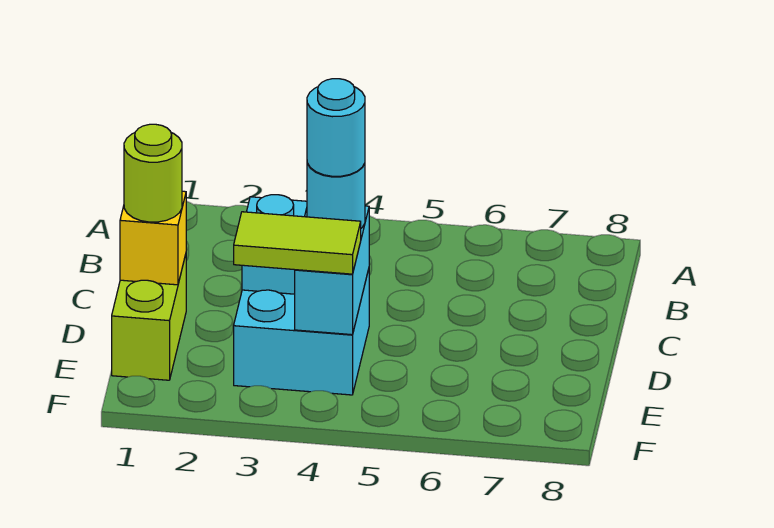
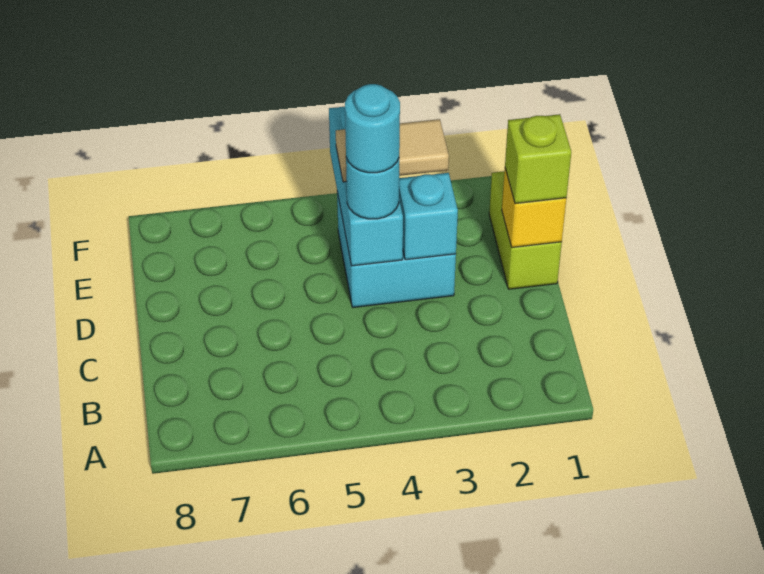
lime 1x1 round brick [124,124,182,222] -> lime 1x1 brick [505,114,571,204]
cyan 1x2 brick [295,206,369,335] -> cyan 1x3 brick [329,107,403,266]
lime 1x2 tile [234,212,361,274] -> tan 1x2 tile [336,119,449,182]

